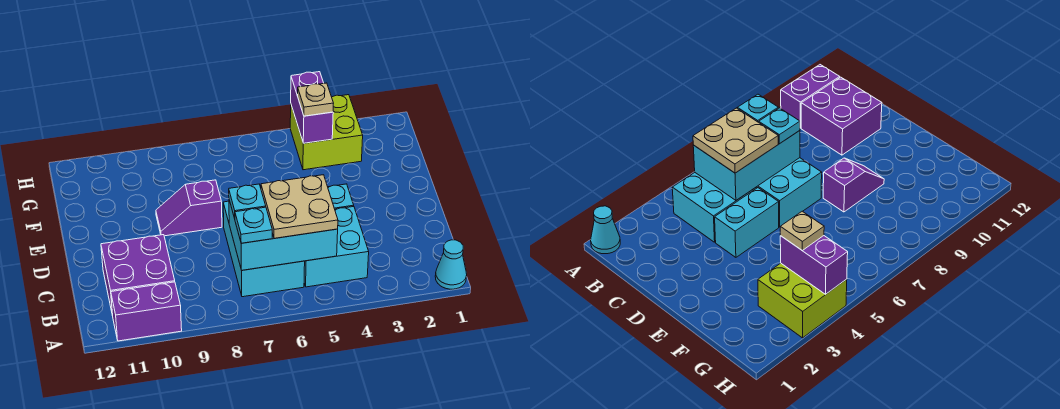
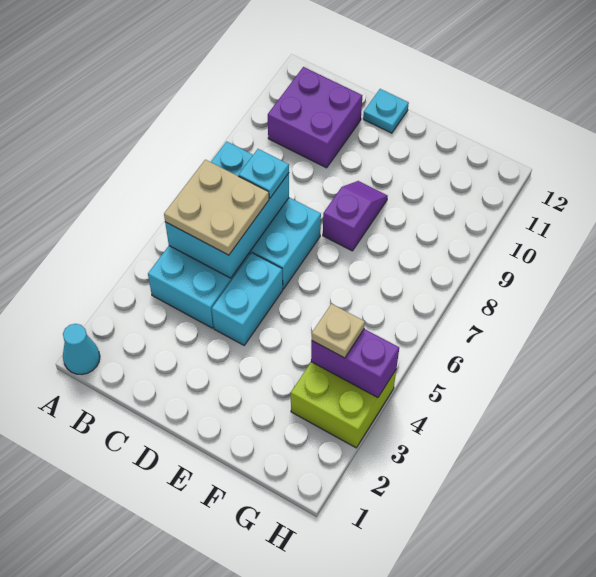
purple 1x2 brick [111,282,182,341] -> none
cyan 1x1 plate [235,207,272,243] -> cyan 1x1 plate moved to [363,89,409,133]

